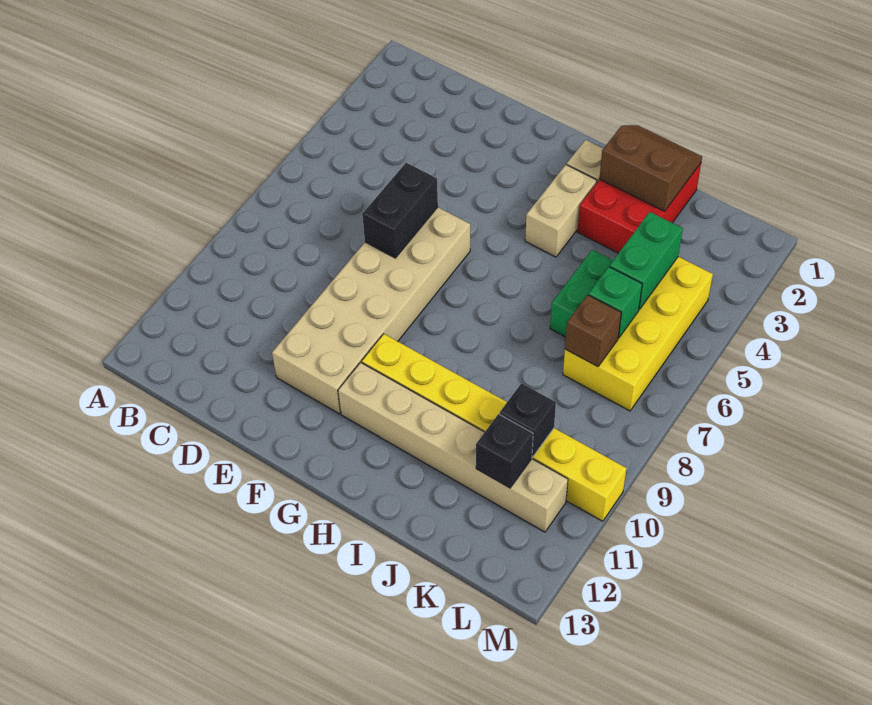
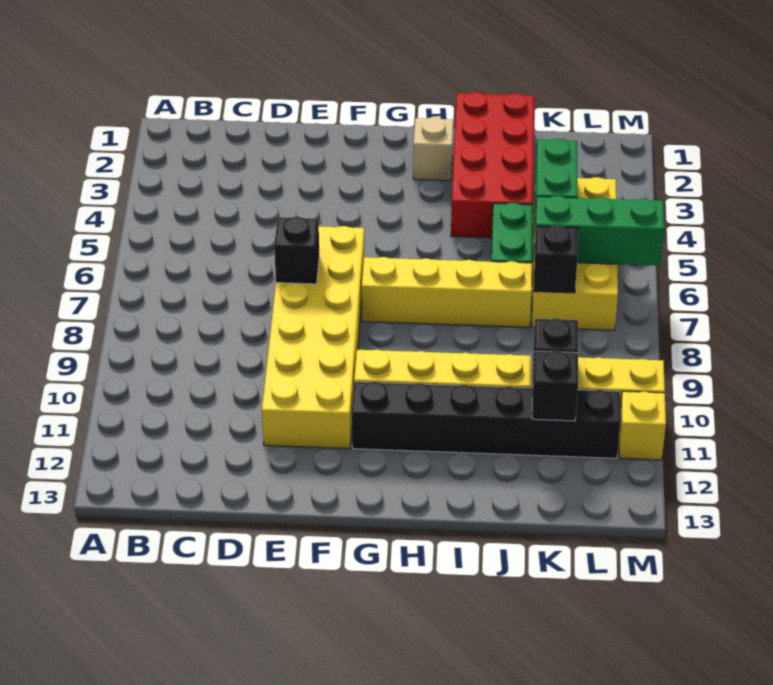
tan 2x6 brick [272,207,470,414] -> yellow 2x6 brick [262,226,364,449]
black 1x2 brick [362,163,438,258] -> black 1x1 brick [274,217,319,284]
none -> yellow 1x4 brick [362,257,532,327]
tan 1x6 brick [338,362,568,532] -> black 1x6 brick [352,382,621,458]
tan 1x2 brick [525,165,597,257] -> none
red 2x3 brick [578,163,701,253] -> red 2x4 brick [451,92,534,238]
brown 2x2 slope [600,125,702,211] -> none
green 1x1 brick [588,267,642,338] -> green 1x3 brick [534,196,664,266]
brown 1x1 brick [565,295,621,367] -> black 1x1 brick [534,225,578,293]
none -> yellow 1x1 brick [619,391,666,460]

